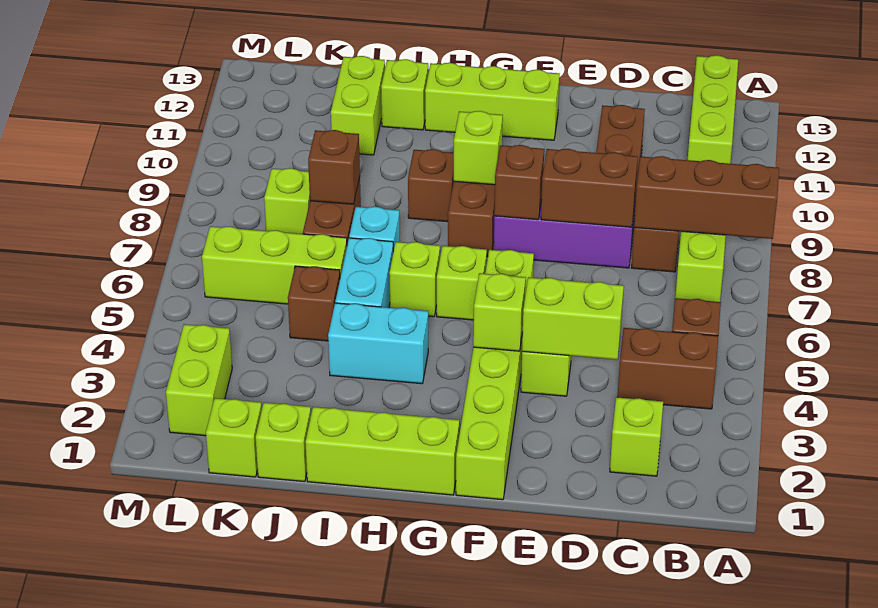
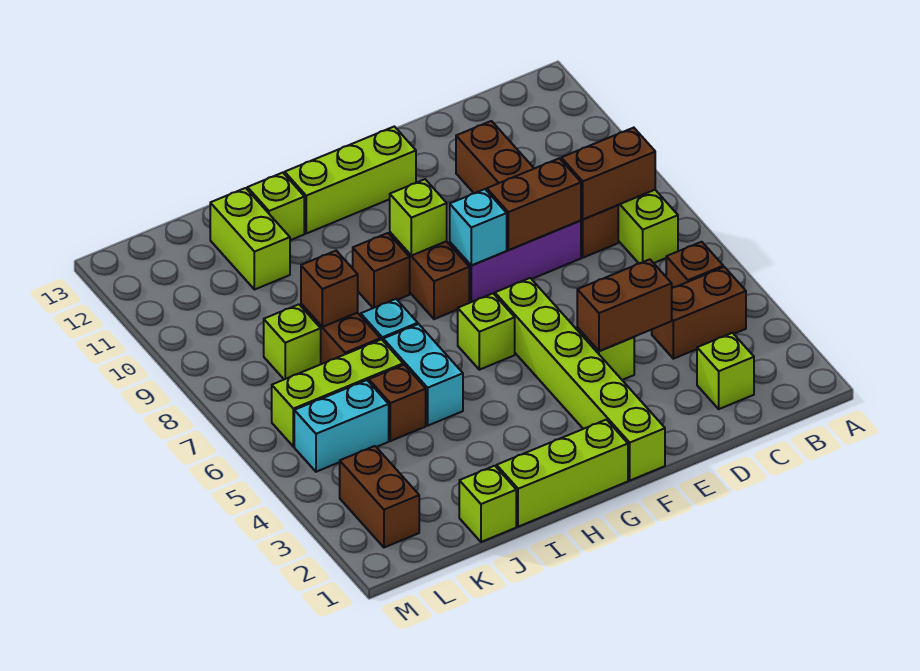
brown 1x3 brick [634,156,779,239] -> brown 1x2 brick [561,128,655,219]
lime 1x3 brick [688,55,738,164] -> none
lime 1x2 brick [522,277,624,360] -> brown 1x2 brick [577,259,672,351]
lime 1x1 brick [473,273,526,351] -> none
brown 1x1 brick [494,145,544,220] -> cyan 1x1 brick [450,189,507,266]
cyan 1x2 brick [328,303,428,384] -> cyan 1x2 brick moved to [294,380,389,472]
lime 1x1 brick [389,242,440,317] -> none
lime 1x1 brick [206,398,262,477] -> none
lime 1x2 brick [166,324,232,436] -> brown 1x2 brick [340,446,419,547]

